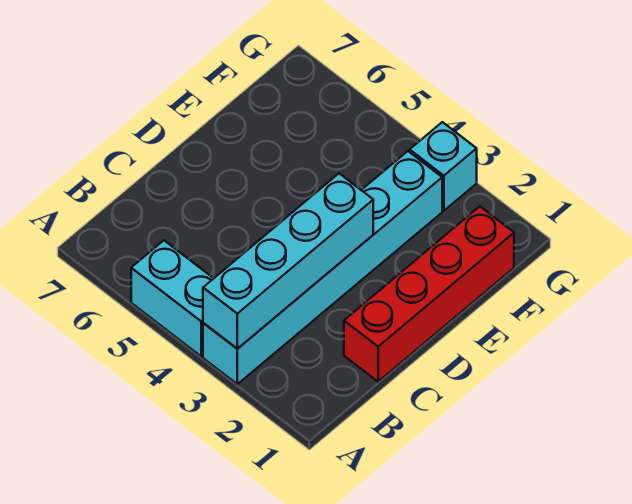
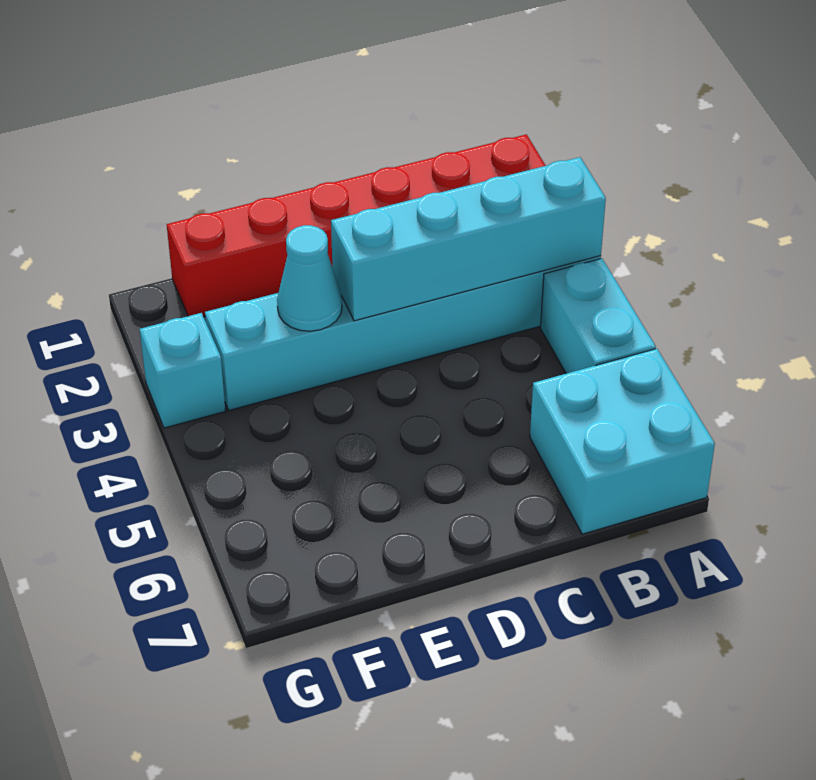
none -> cyan 2x2 brick [530,349,715,534]
red 1x4 brick [344,207,514,382] -> red 1x6 brick [167,134,546,317]
none -> cyan 1x1 cone [277,225,342,331]

